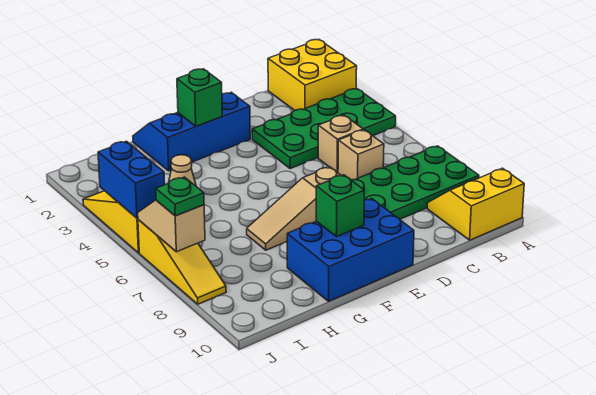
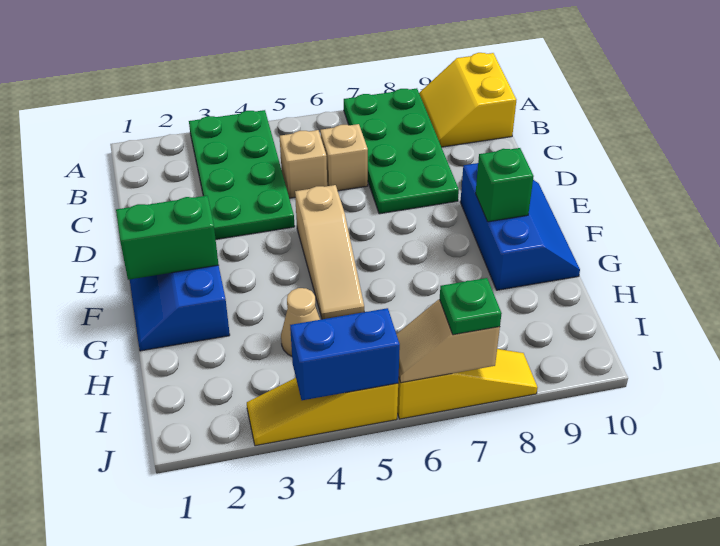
yellow 2x2 brick [268,40,357,110] -> none
tan 1x3 slope [247,167,341,250] -> tan 1x3 slope moved to [295,185,364,319]
blue 2x3 brick [287,199,414,301] -> blue 2x3 slope [460,163,580,290]
green 1x1 brick [177,69,222,126] -> green 1x2 brick [116,196,219,280]

